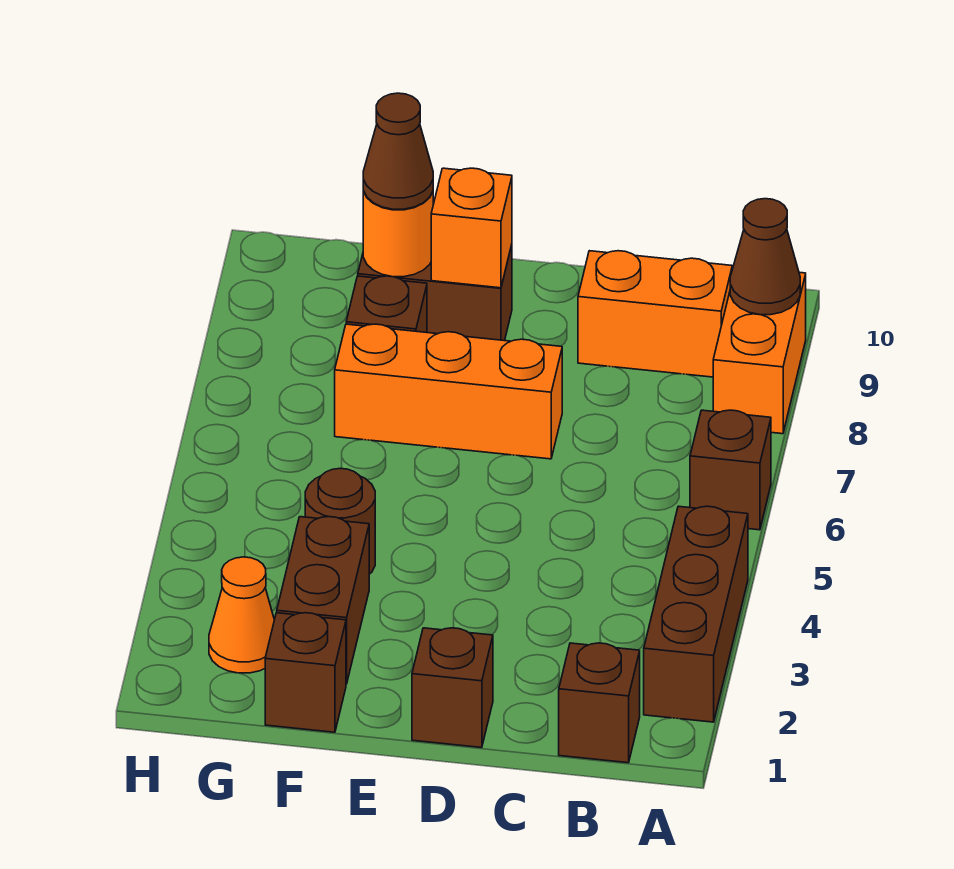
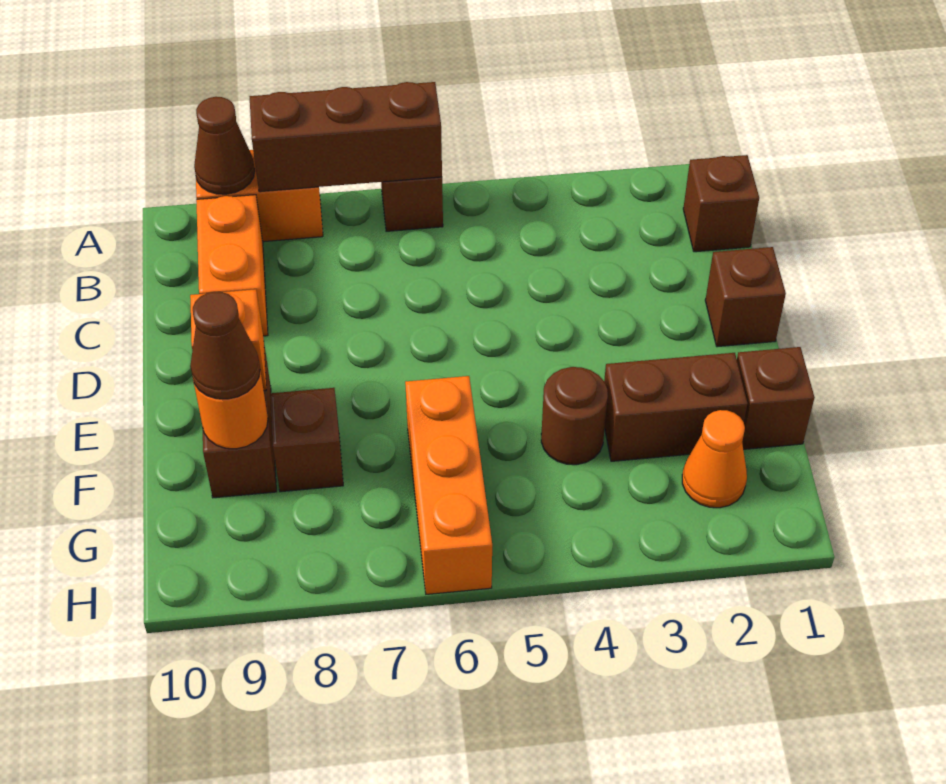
brown 1x3 brick [644,506,748,722] -> brown 1x3 brick moved to [249,82,442,192]
orange 1x3 brick [335,324,562,459] -> orange 1x3 brick moved to [405,376,492,594]

